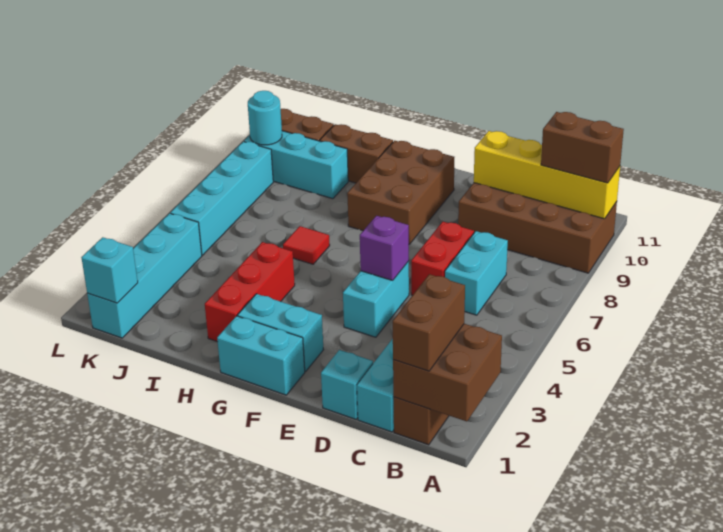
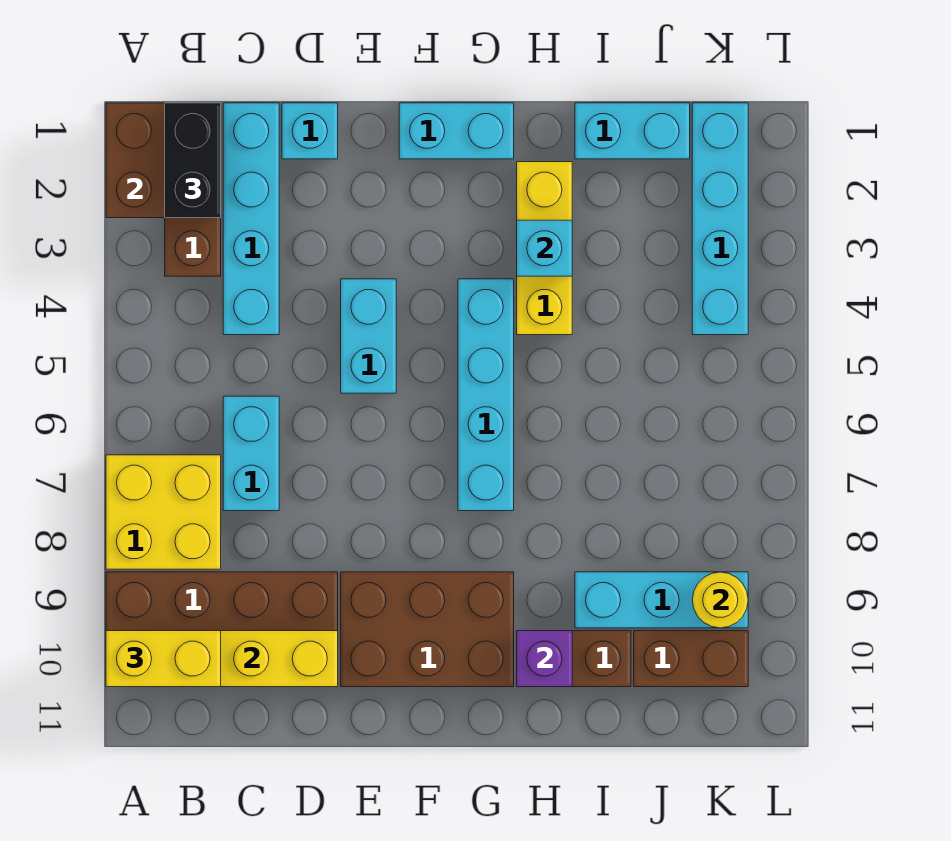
none -> yellow 2x2 brick [106,455,221,569]
brown 1x2 brick [541,112,624,183] -> yellow 1x2 brick [106,631,221,687]
brown 1x2 brick [393,274,465,371] -> black 1x2 brick [165,103,221,218]
red 1x2 brick [411,222,474,295] -> none
purple 1x1 brick [360,216,409,280] -> purple 1x1 brick moved to [517,631,572,687]
cyan 1x2 brick [238,294,323,372] -> cyan 1x2 brick moved to [575,103,690,159]
brown 2x3 brick [347,141,454,244] -> brown 2x3 brick turned to [341,572,514,687]
red 1x3 brick [205,242,295,341] -> yellow 1x3 brick [517,162,572,335]
red 1x1 tile [283,226,330,264] -> none
cyan 1x1 brick [81,237,138,303] -> cyan 1x1 brick moved to [517,220,572,276]
cyan 1x4 brick [171,142,273,255] -> cyan 1x4 brick moved to [458,279,514,511]
cyan 1x1 round brick [248,91,282,145] -> yellow 1x1 round brick [692,572,748,628]

